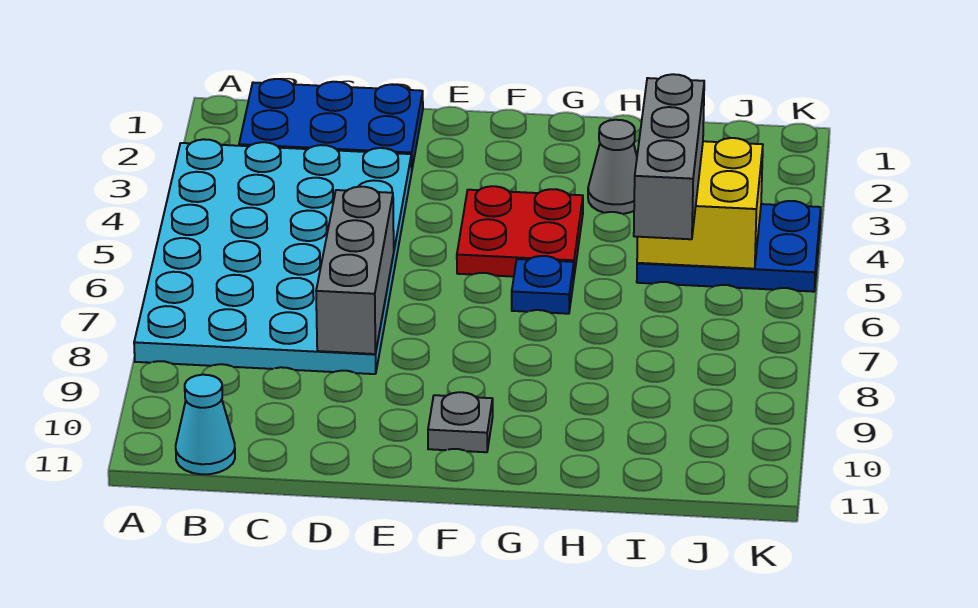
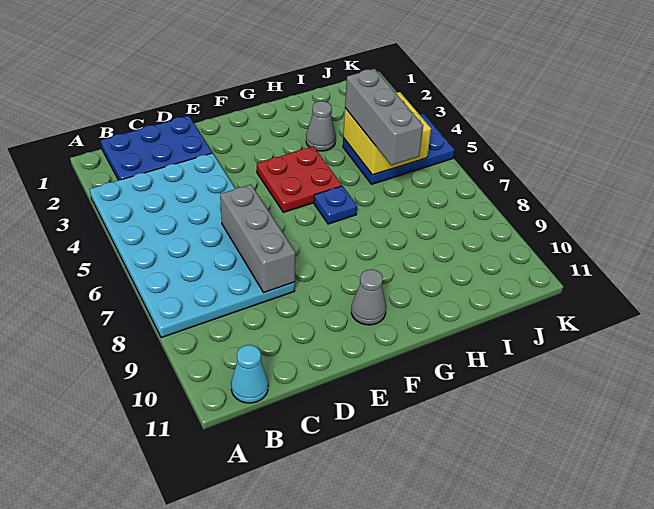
grey 1x1 plate [428,392,493,452] -> grey 1x1 cone [351,269,386,325]

